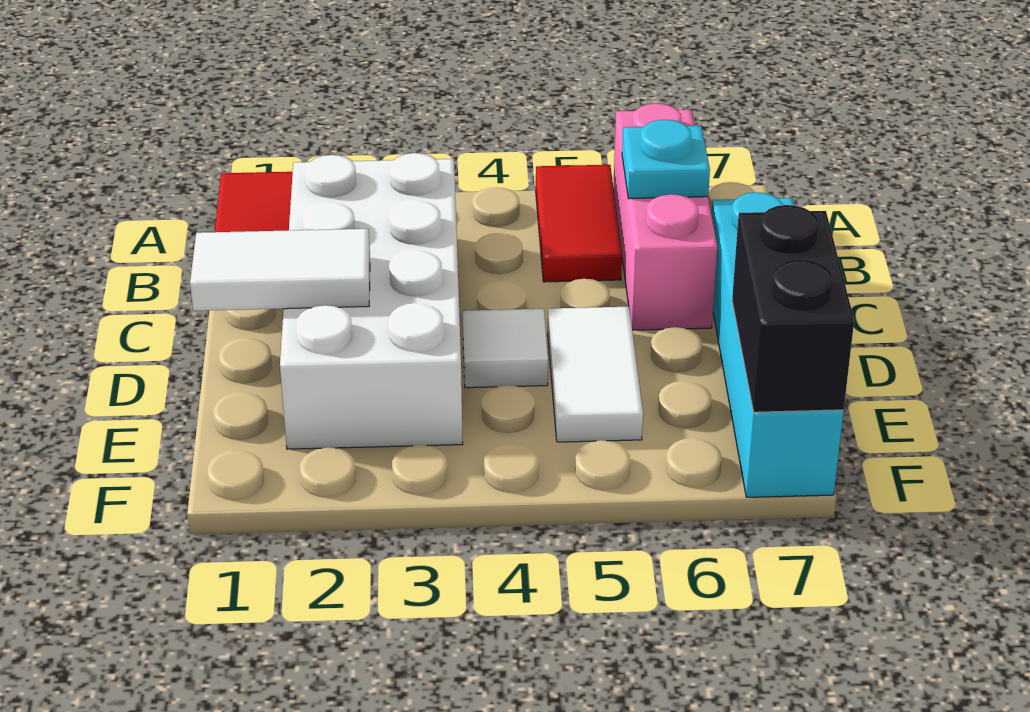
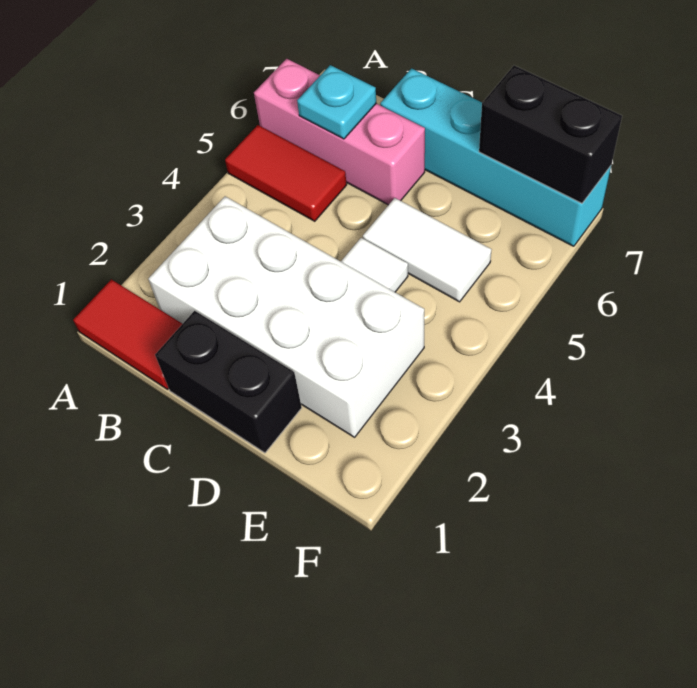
none -> black 1x2 brick [155,311,302,453]
white 1x2 tile [190,229,370,311] -> none

